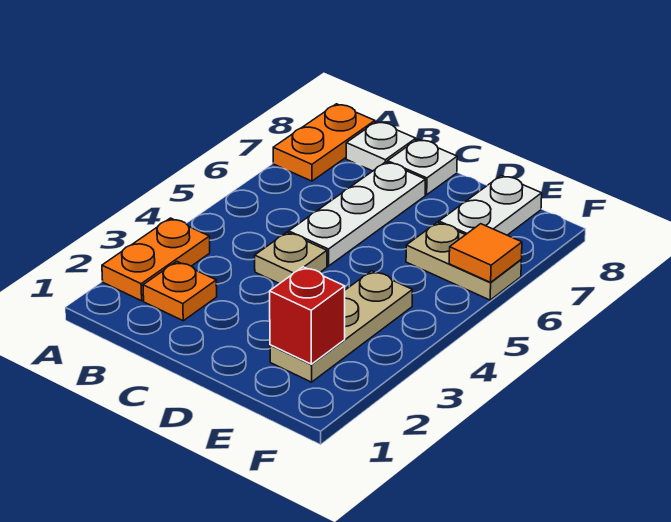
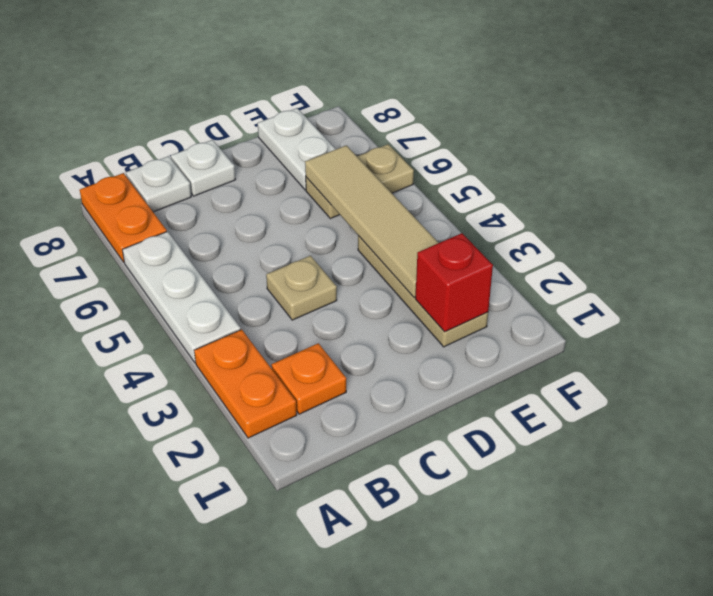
white 1x3 plate [289,162,425,266] -> white 1x3 plate moved to [122,232,241,363]
none -> tan 1x4 tile [305,145,438,297]
orange 1x1 tile [449,224,522,282] -> none

